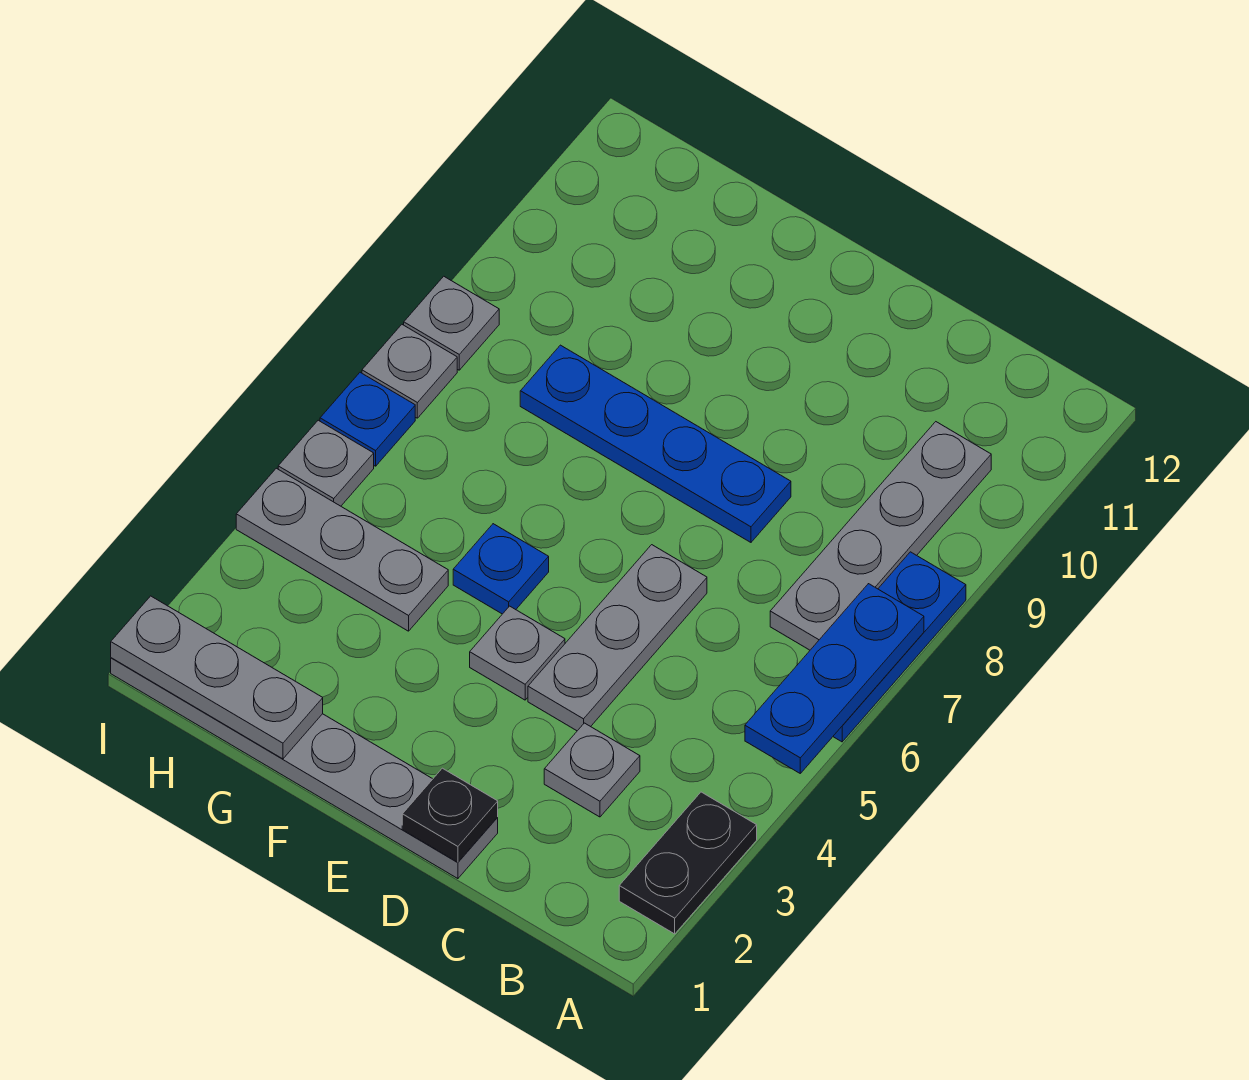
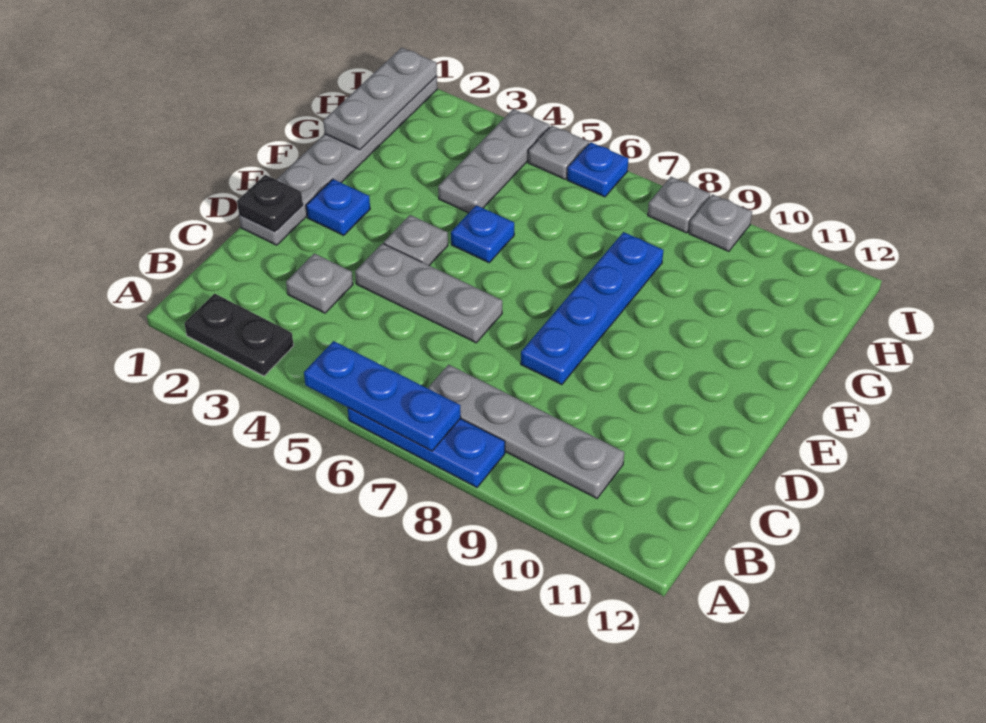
none -> blue 1x1 plate [306,179,370,235]
grey 1x1 plate [362,325,457,418] -> grey 1x1 plate moved to [689,194,752,251]

